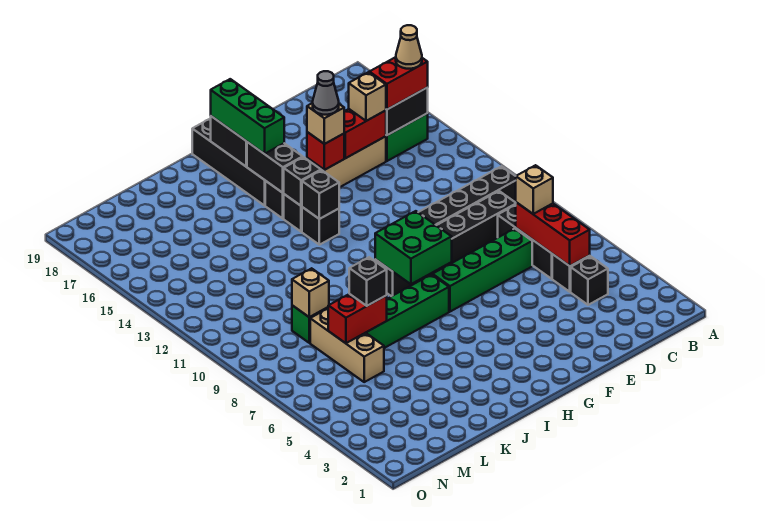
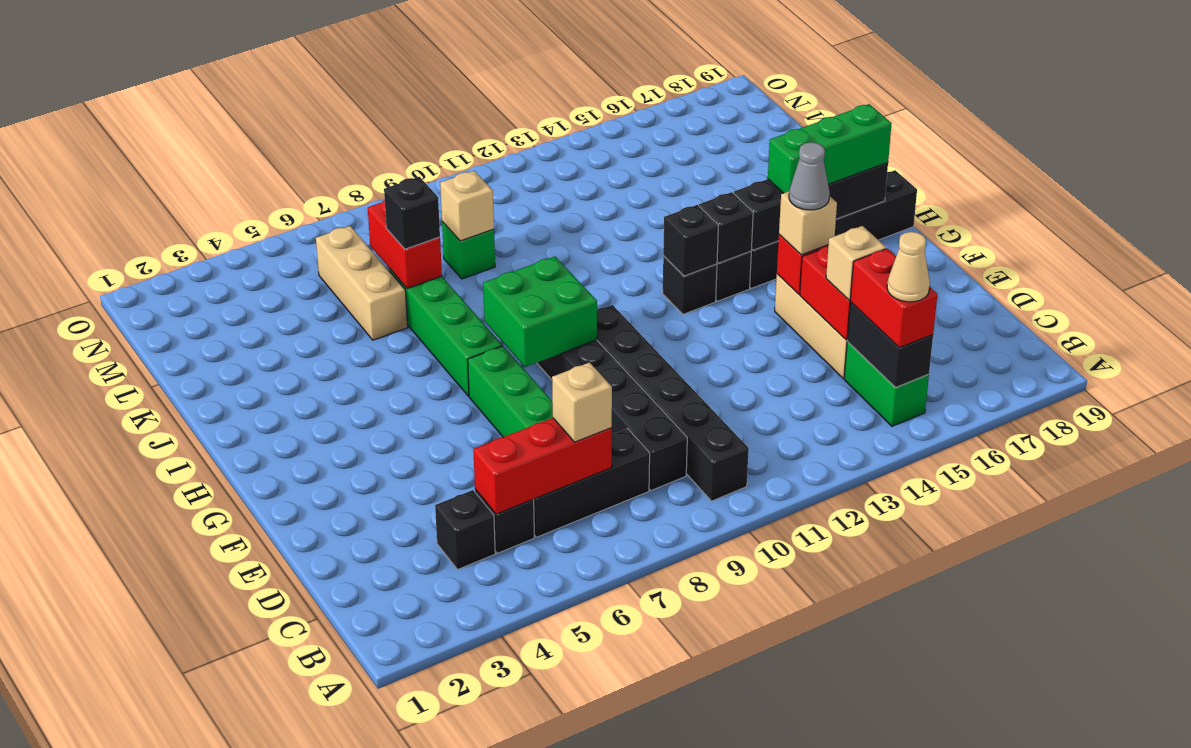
tan 1x3 brick [310,309,384,382] -> tan 1x3 brick turned to [316,226,408,340]

